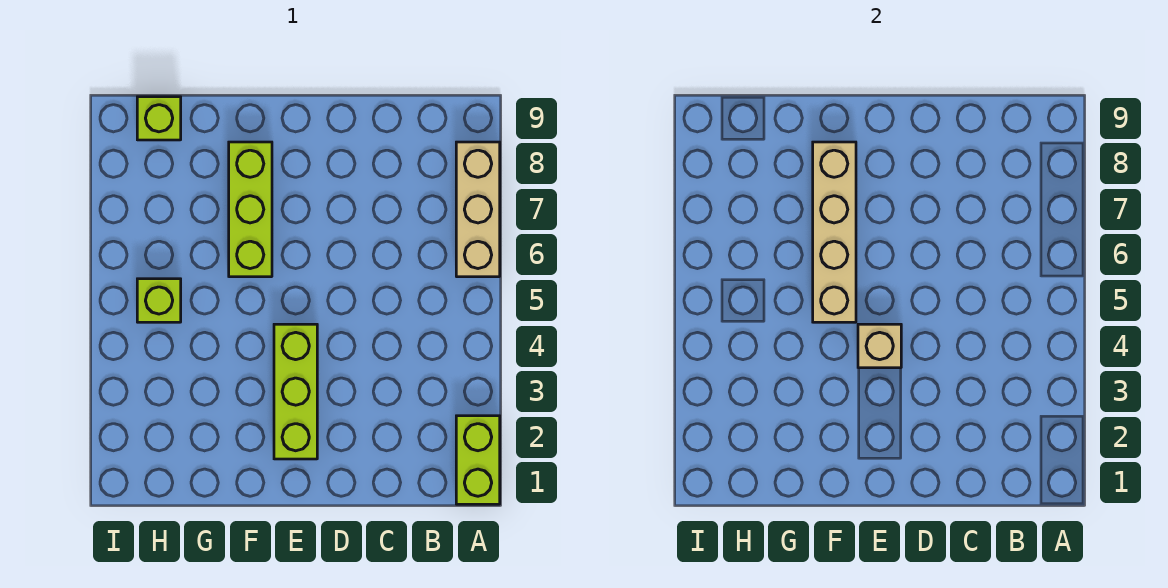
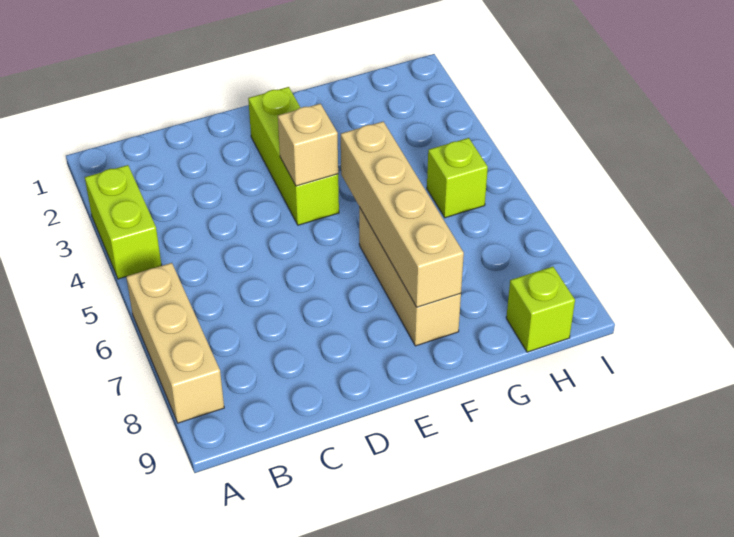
lime 1x2 brick [456,416,500,504] -> lime 1x2 brick moved to [85,165,162,279]
lime 1x3 brick [229,142,272,277] -> tan 1x3 brick [359,207,461,346]

